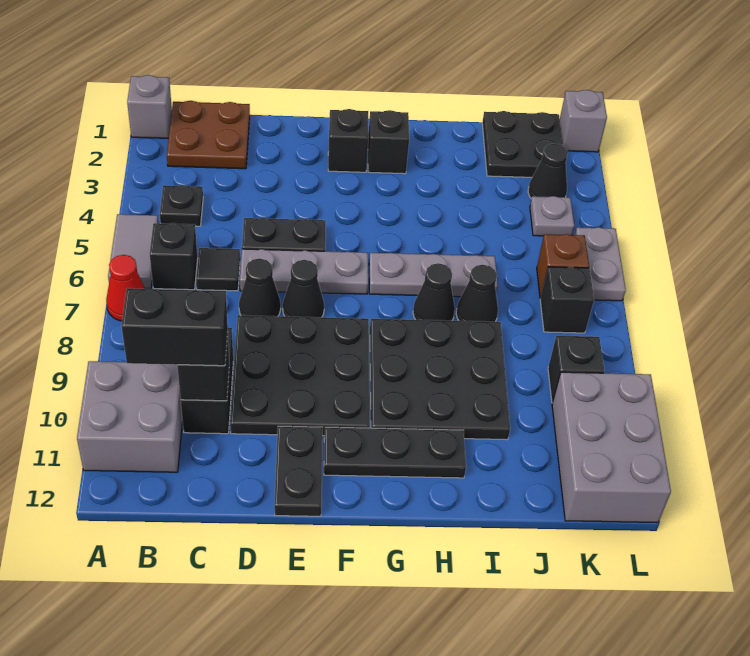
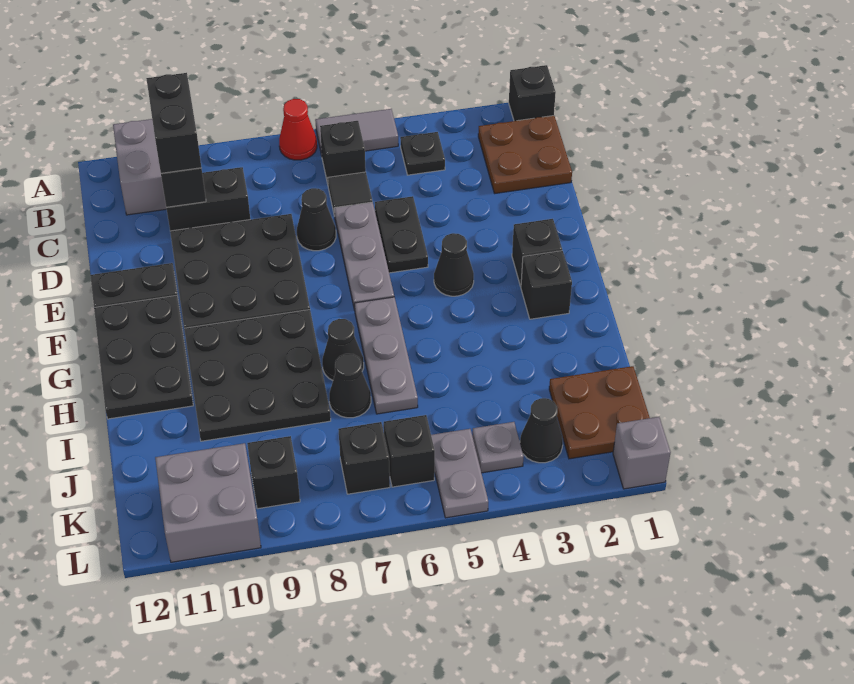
grey 1x1 brick [127,75,172,138] -> black 1x1 brick [509,65,556,121]
black 1x1 cone [283,260,324,317] -> black 1x1 cone moved to [434,233,474,296]
black 1x3 plate [324,427,466,478] -> black 2x3 plate [94,295,193,419]
black 2x2 plate [482,111,563,177] -> brown 2x2 plate [549,366,650,459]
brown 1x1 brick [537,234,589,299] -> black 1x1 brick [384,415,435,487]
grey 2x3 brick [552,372,671,523] -> grey 2x2 brick [155,443,261,562]
grey 1x2 plate [575,227,626,301] -> grey 1x2 plate turned to [431,429,488,518]

